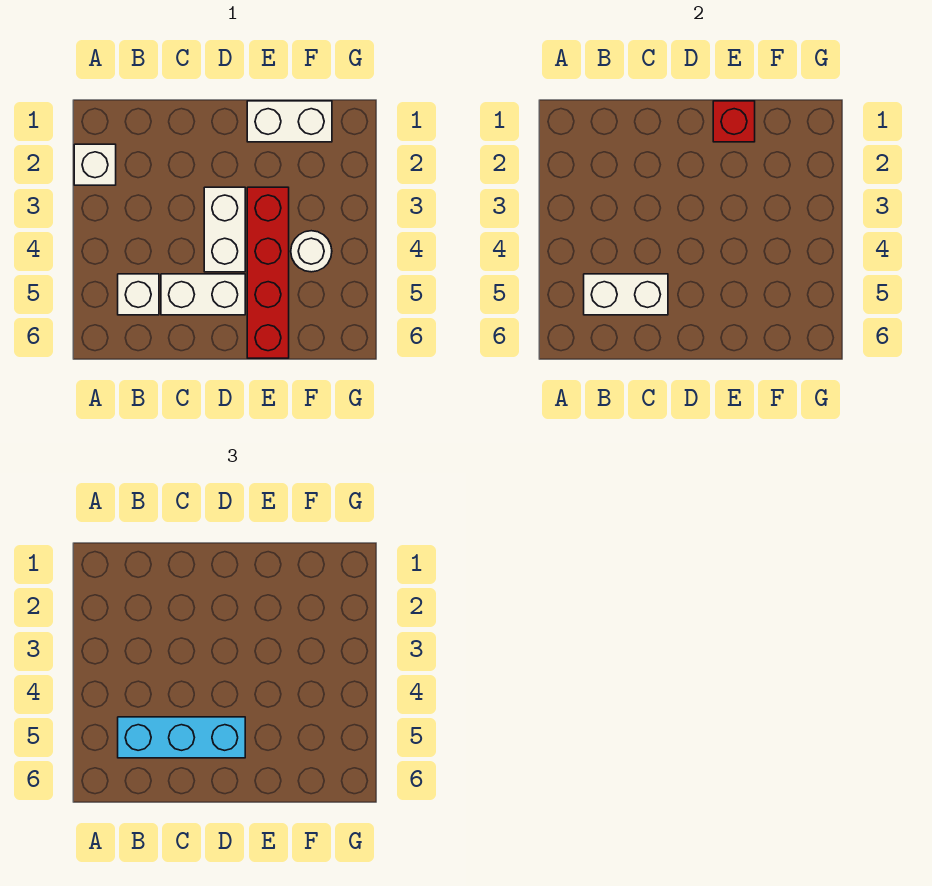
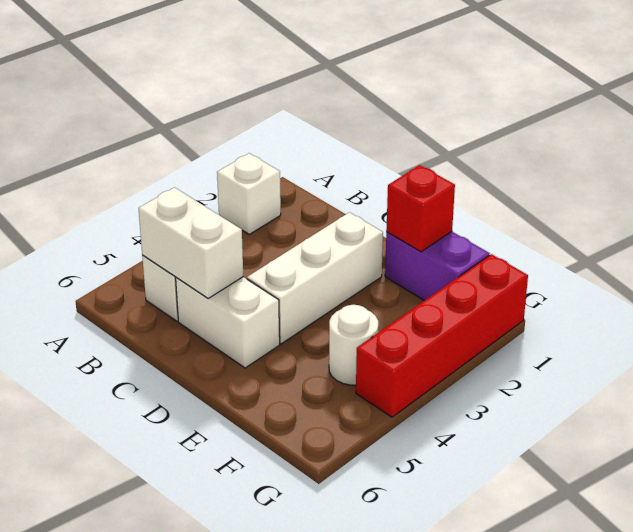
cyan 1x3 brick [118,717,245,758] -> none
white 1x2 brick [204,187,245,272] -> white 1x3 brick [247,212,383,344]
white 1x2 brick [247,101,332,142] -> purple 1x2 brick [385,232,490,301]
red 1x4 brick [247,187,289,358] -> red 1x4 brick moved to [356,254,528,417]

